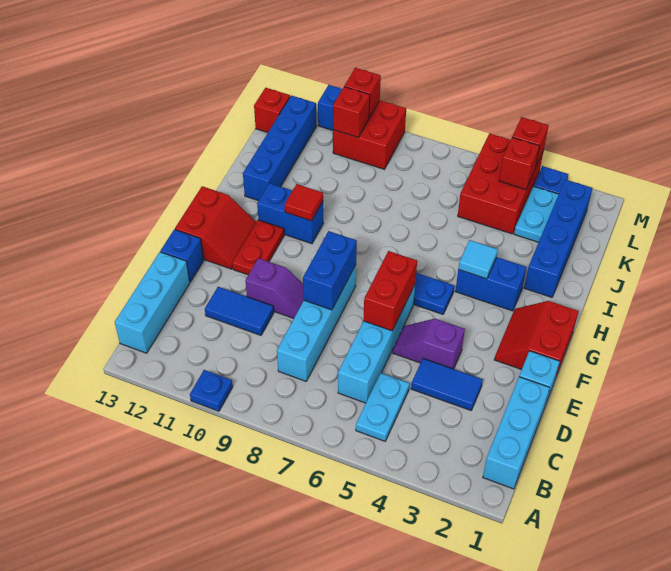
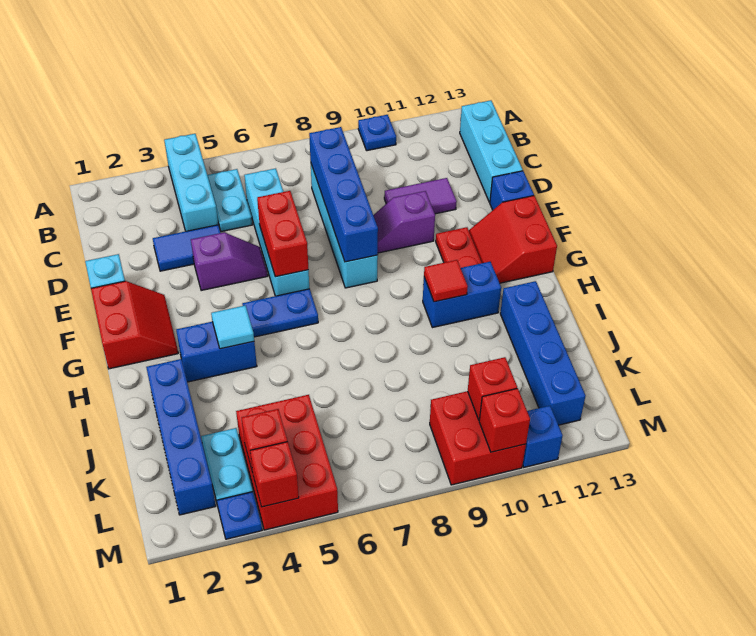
cyan 1x3 brick [483,377,550,489] -> cyan 1x3 brick moved to [164,134,218,231]
blue 1x2 tile [205,287,274,335] -> purple 1x2 tile [384,178,457,214]
blue 1x2 brick [303,231,357,310] -> blue 1x4 brick [309,127,378,262]
red 1x1 brick [254,88,290,133] -> none

